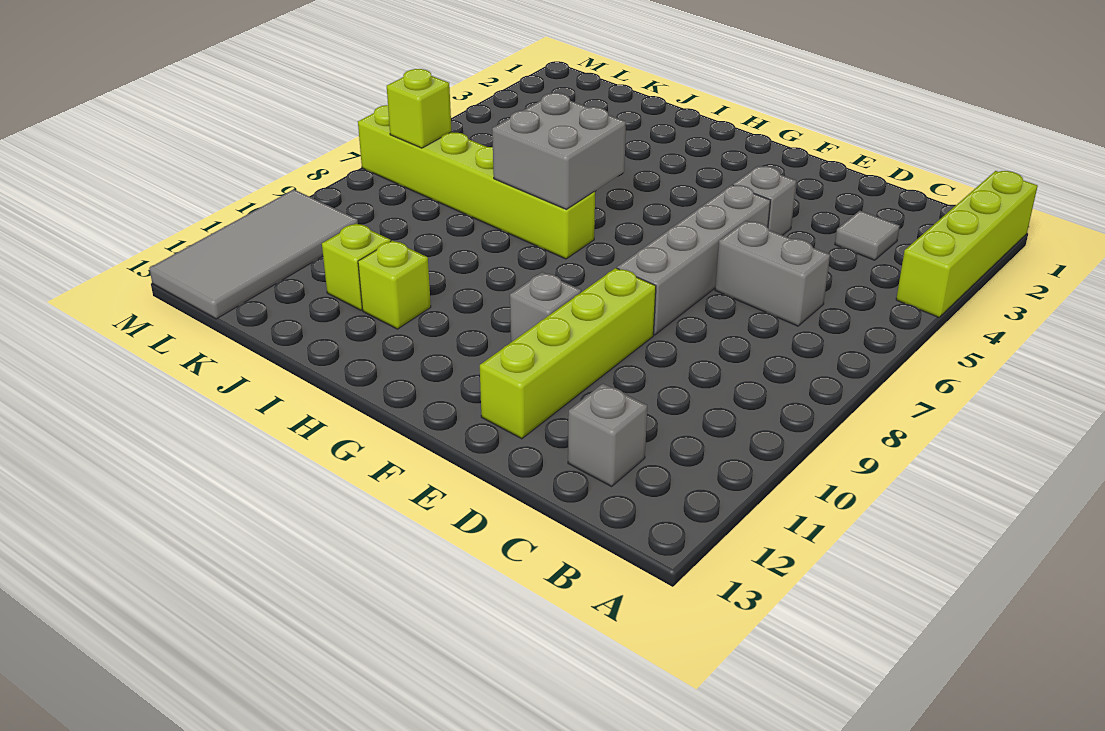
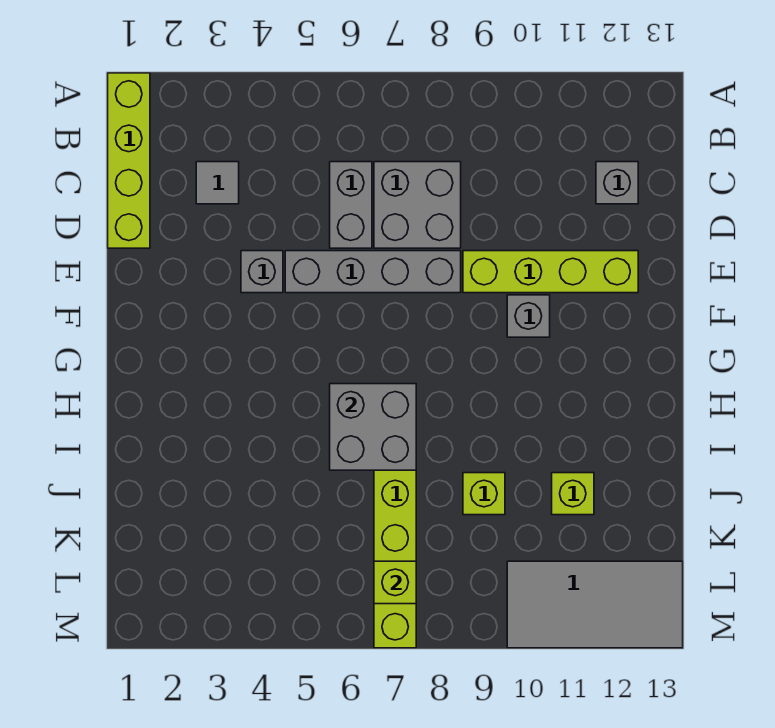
lime 1x4 brick [896,171,1038,317] -> lime 1x4 brick turned to [108,73,150,248]
none -> grey 2x2 brick [374,162,461,248]
lime 1x1 brick [358,240,431,329] -> lime 1x1 brick moved to [463,473,505,515]

